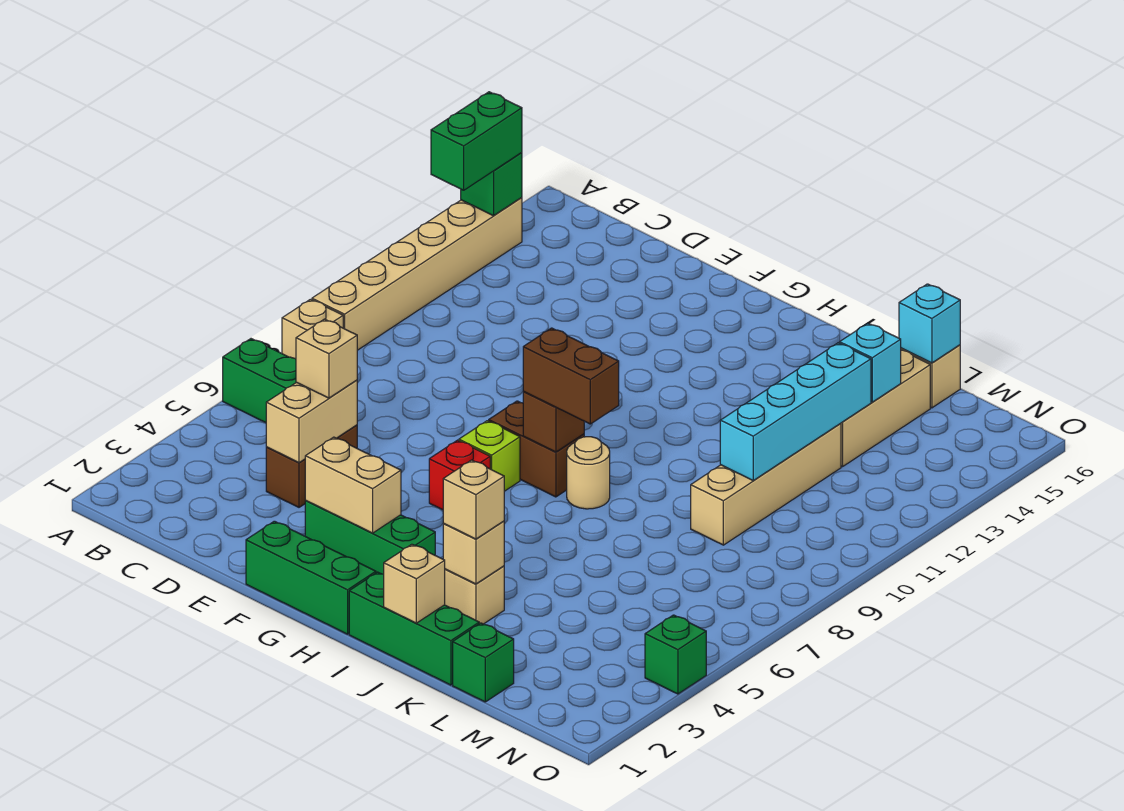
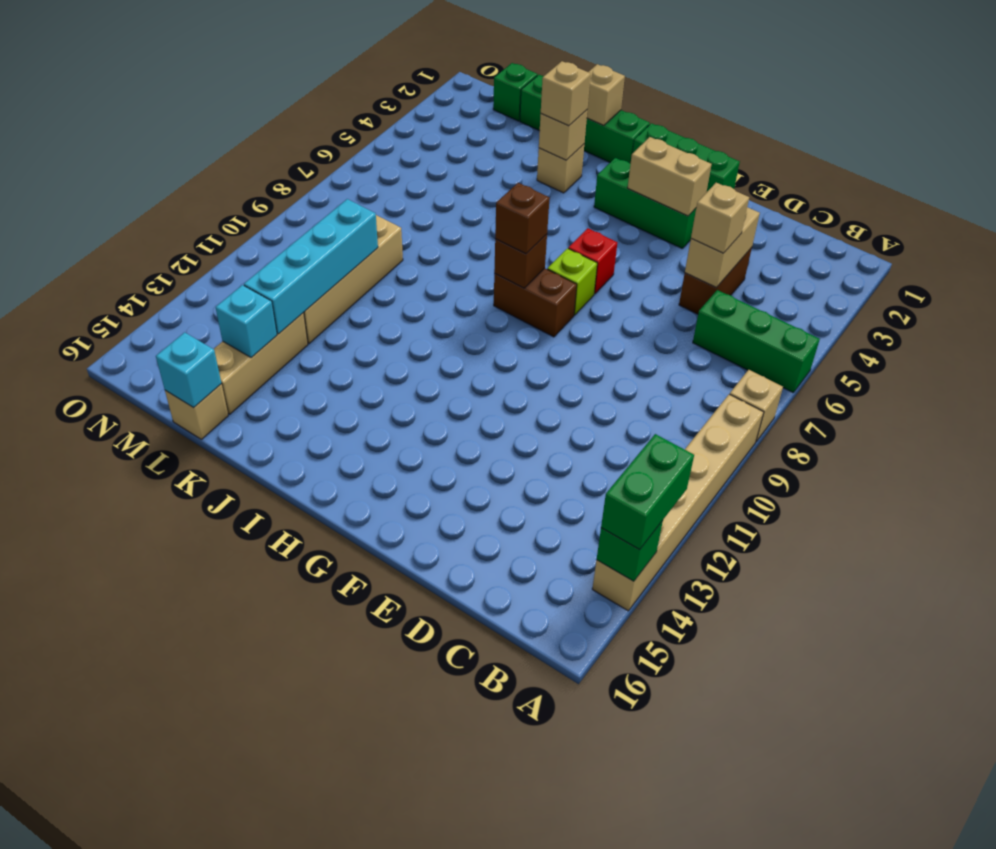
brown 1x2 brick [523,328,619,424] -> brown 1x1 brick [495,183,550,254]
tan 1x1 round brick [567,437,610,509] -> none
green 1x1 brick [645,615,706,694] -> green 1x1 brick moved to [493,63,538,121]

